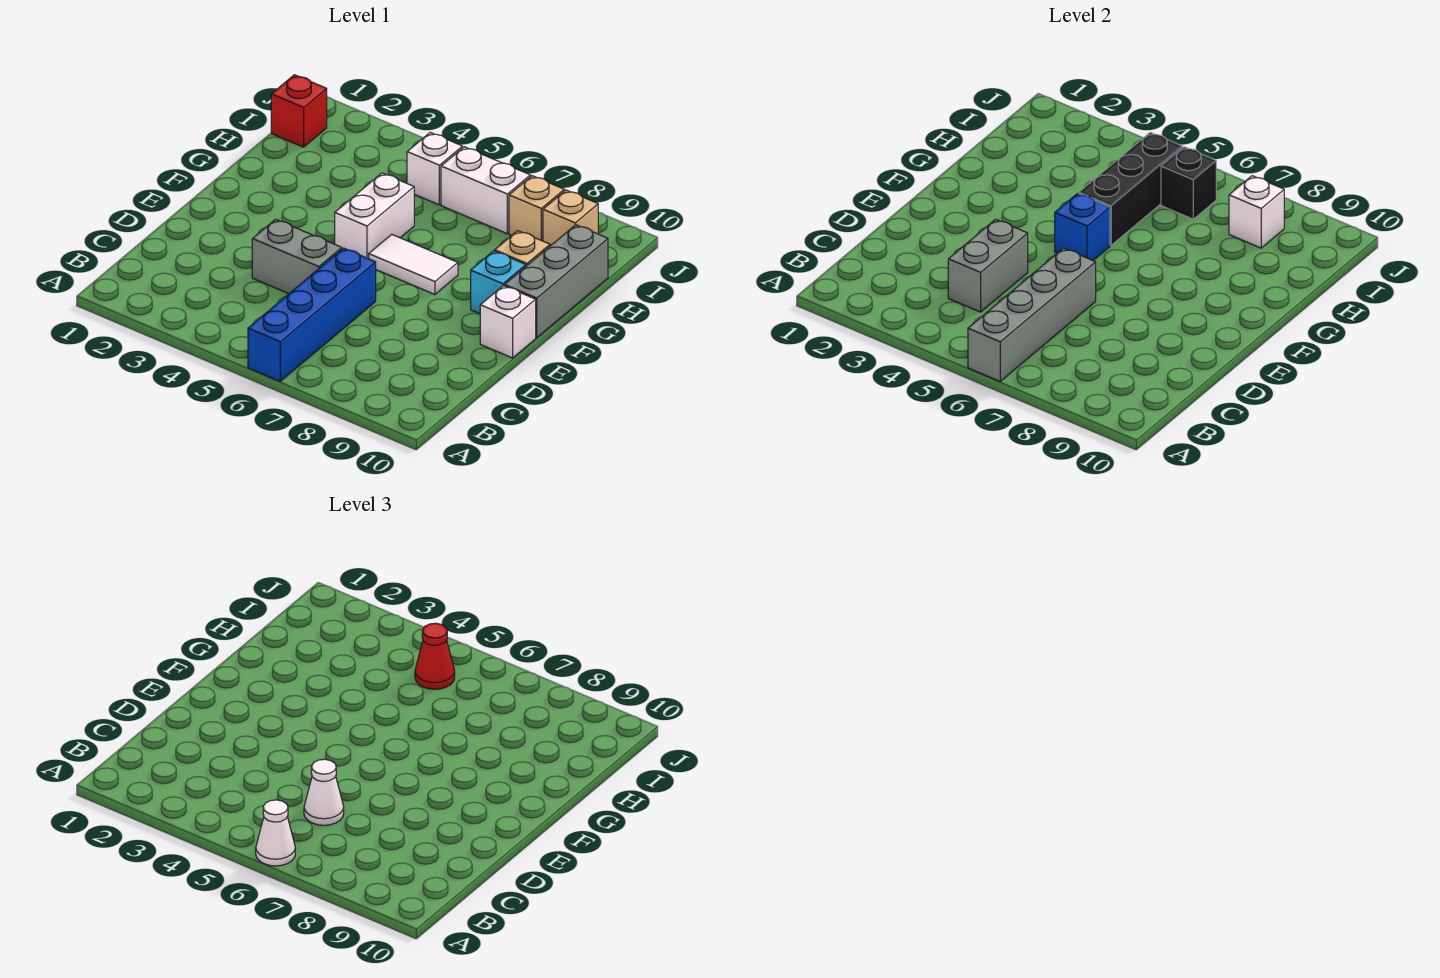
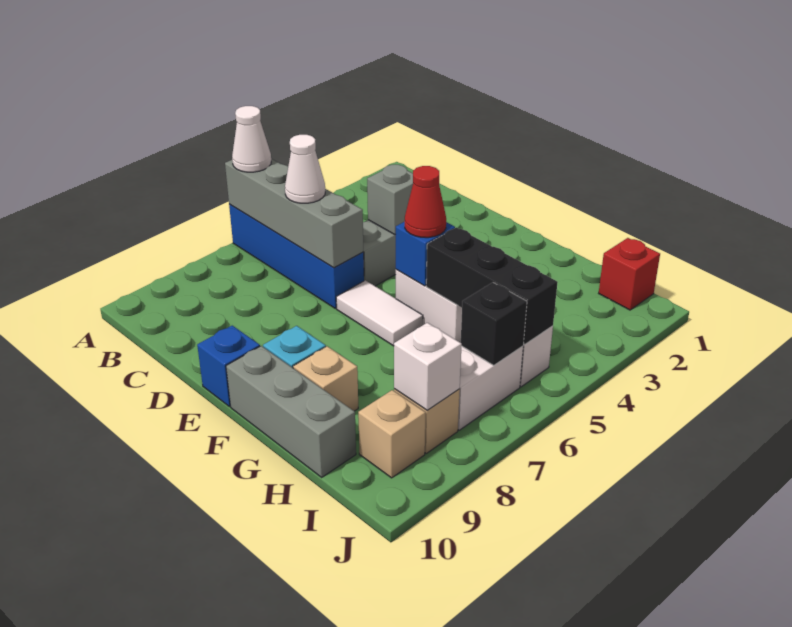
grey 1x2 brick [948,219,1028,312] -> grey 1x1 brick [367,165,413,235]
white 1x1 brick [480,286,536,358] -> blue 1x1 brick [197,326,260,407]
white 1x2 tile [369,234,458,295] -> white 1x2 tile turned to [336,280,423,346]
red 1x1 cone [415,623,455,689] -> red 1x1 cone moved to [405,166,446,238]

